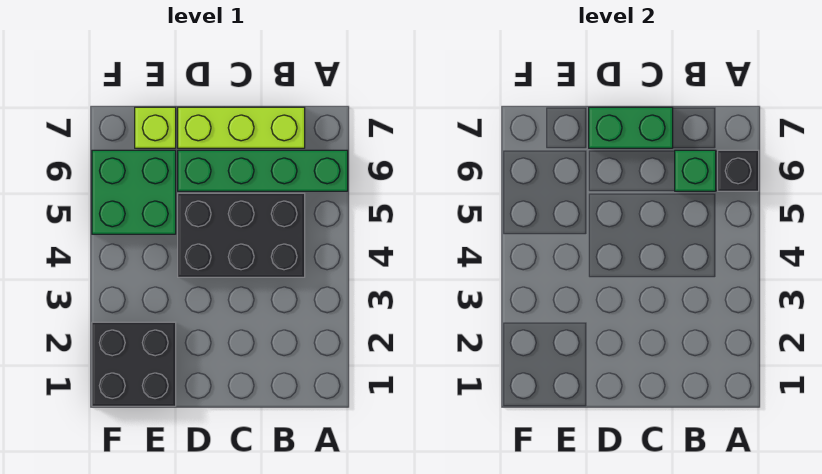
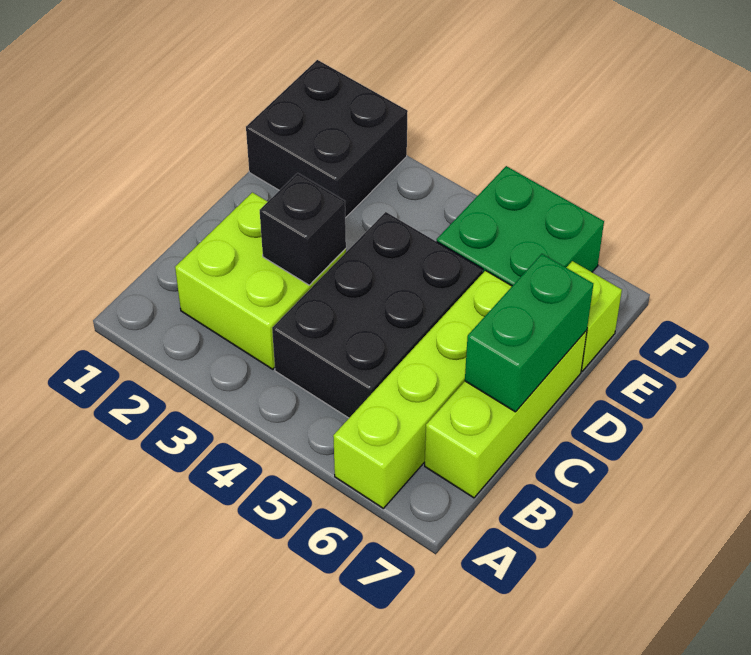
green 1x4 brick [178,150,348,191] -> lime 1x4 brick [333,271,512,508]
black 1x1 brick [718,150,759,191] -> black 1x1 brick moved to [260,173,346,285]
none -> lime 2x2 brick [175,192,346,369]
green 1x1 brick [675,150,716,191] -> none

